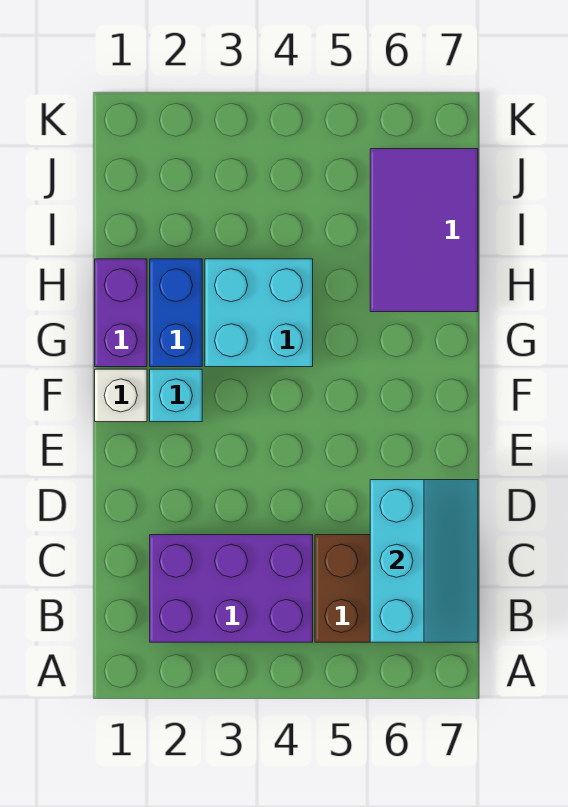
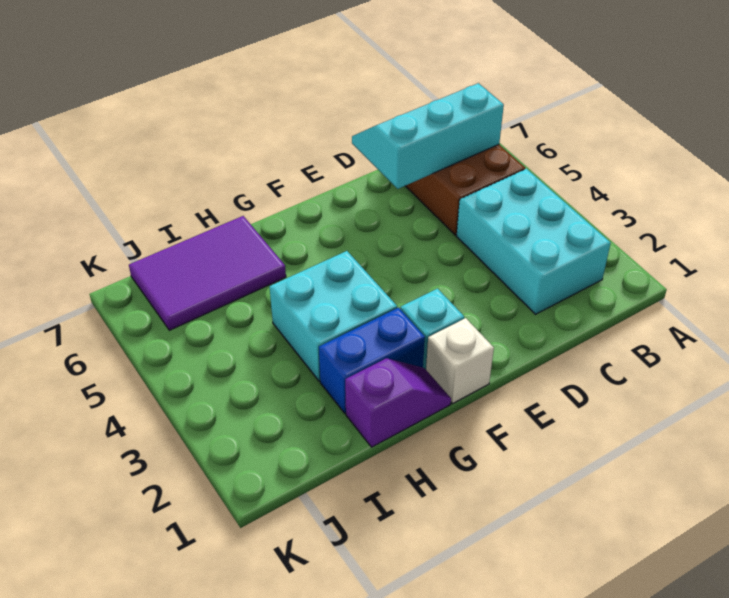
purple 2x3 brick [150,535,313,642] -> cyan 2x3 brick [457,169,611,314]
purple 1x2 brick [95,259,147,367] -> purple 1x2 slope [345,358,451,447]

